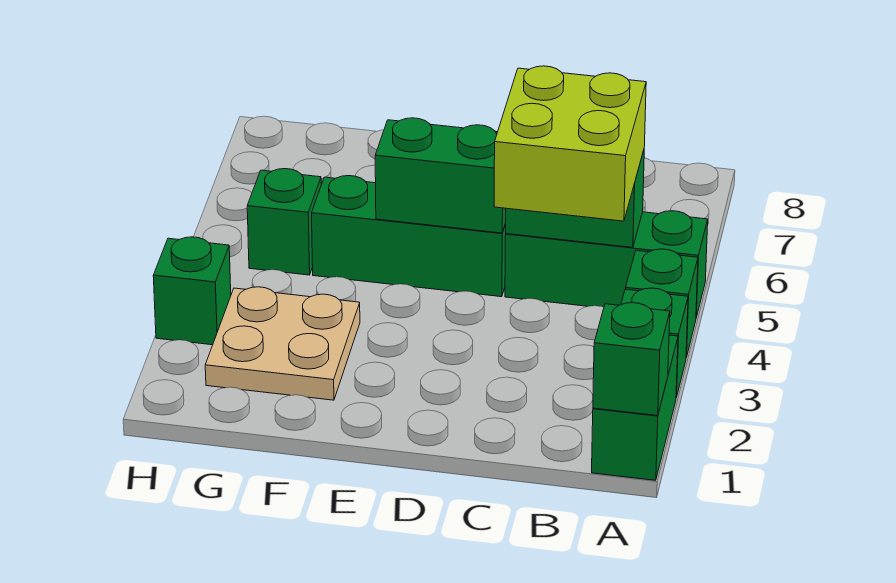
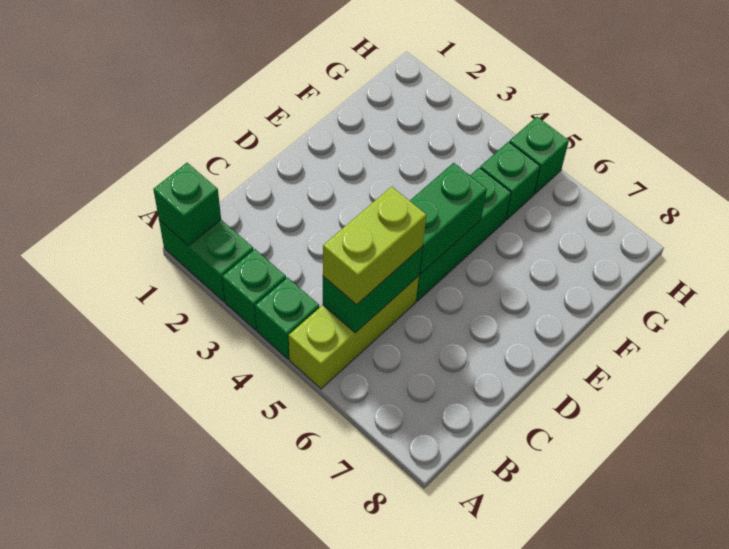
green 1x3 brick [505,211,708,317] -> lime 1x3 brick [289,276,419,389]
lime 2x2 brick [494,66,646,221] -> lime 1x2 brick [323,186,426,305]
tan 2x2 plate [205,287,360,400] -> none
green 1x1 brick [153,237,231,345] -> green 1x1 brick moved to [510,117,569,194]

